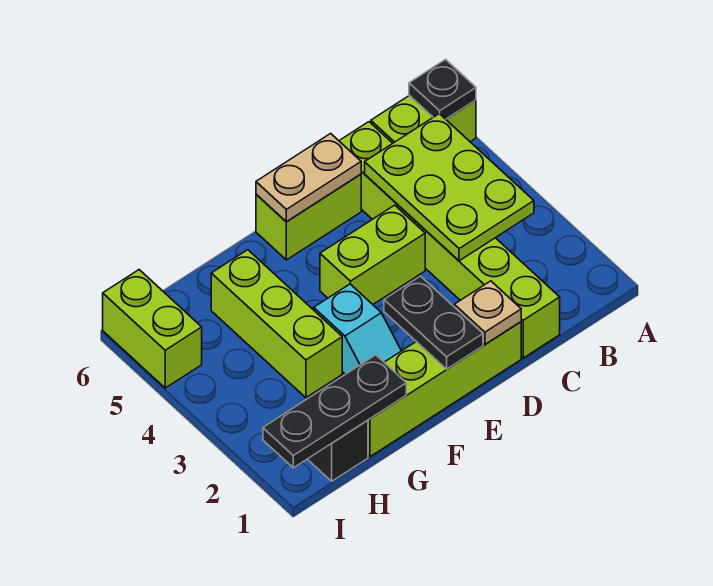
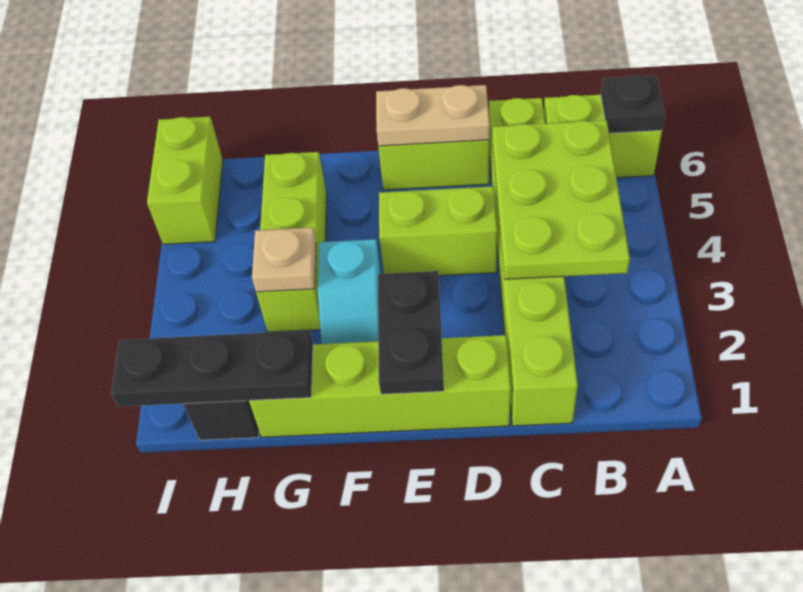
tan 1x1 plate [454,281,521,344] -> tan 1x1 plate moved to [252,227,316,292]

